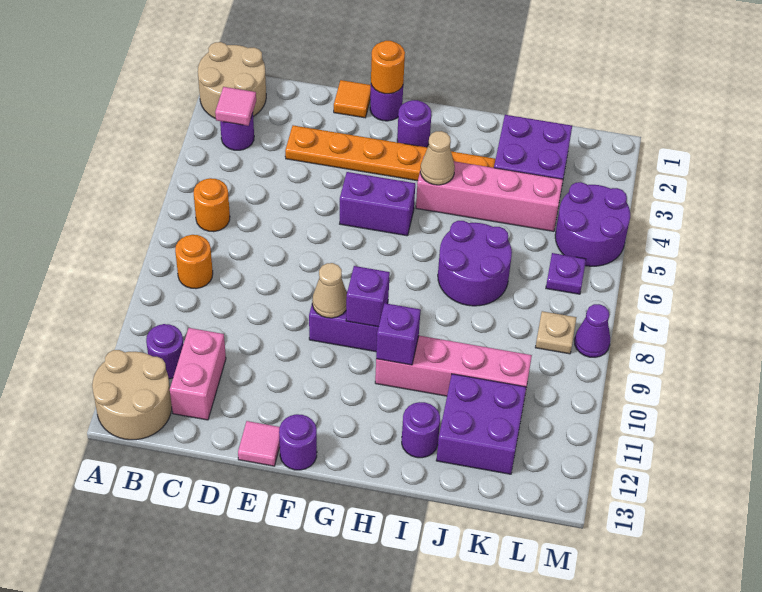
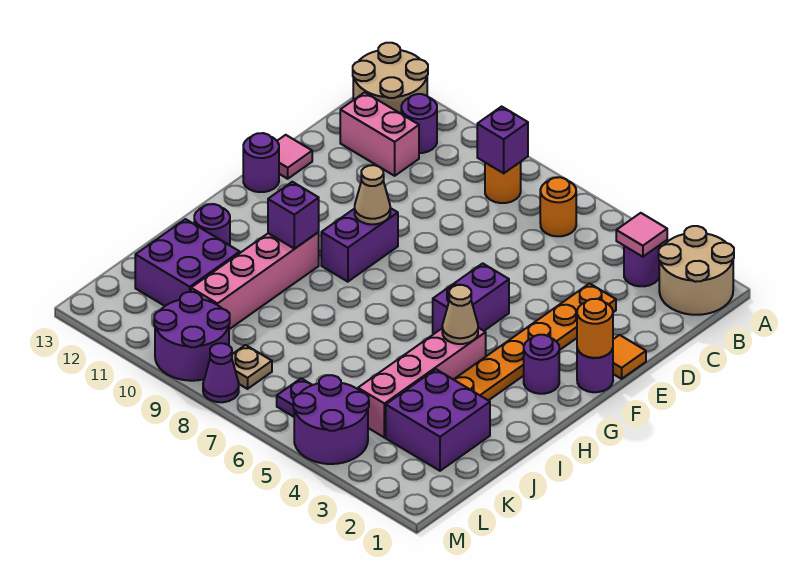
purple 1x1 brick [346,266,390,327] -> purple 1x1 brick moved to [477,106,528,173]
purple 2x2 round brick [438,221,512,306] -> purple 2x2 round brick moved to [154,292,230,381]

